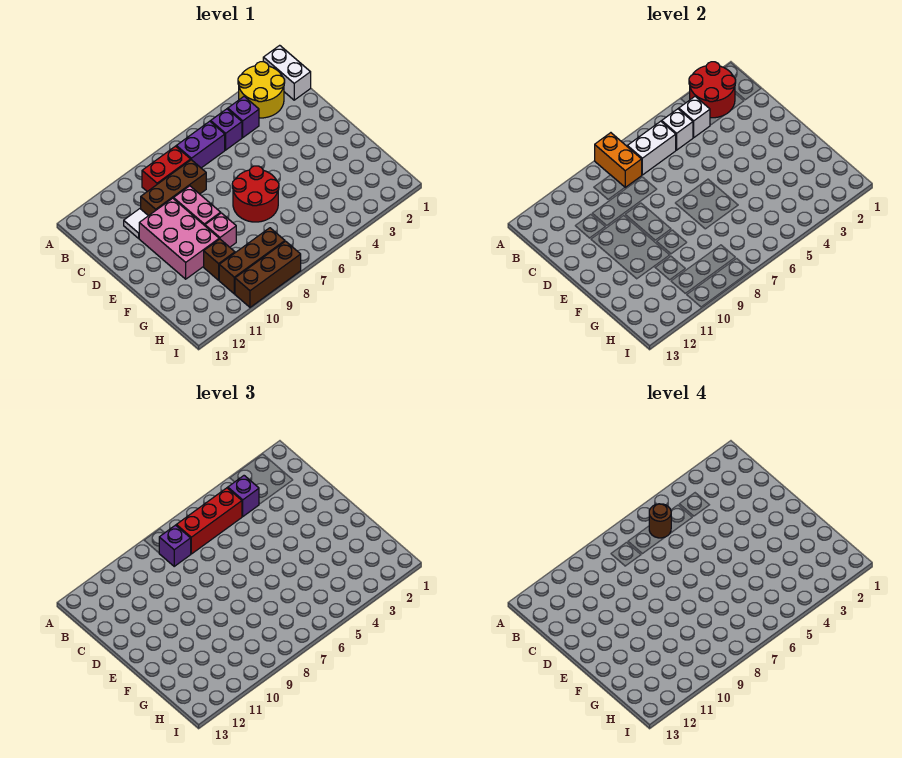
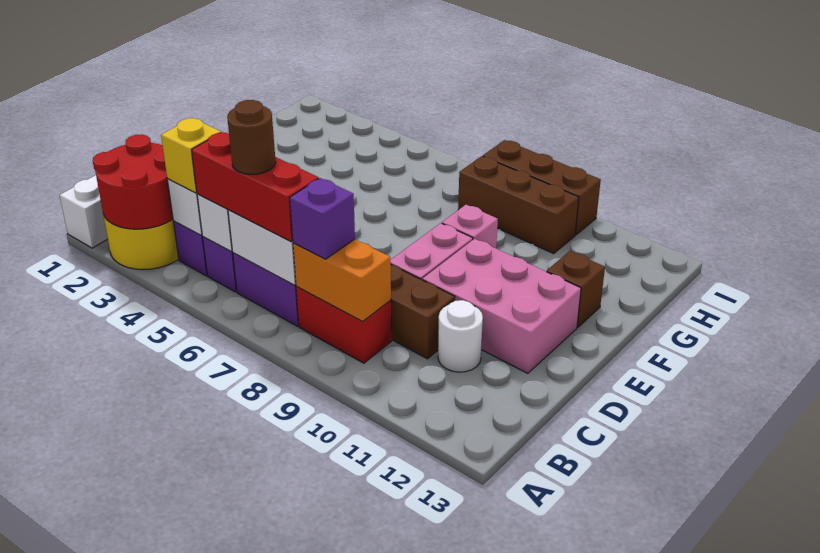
orange 1x2 brick [595,133,642,187] -> orange 1x2 brick turned to [293,239,391,321]
purple 1x1 brick [228,476,259,516] -> yellow 1x1 brick [161,118,221,193]
white 1x1 tile [124,209,148,238] -> white 1x1 round brick [438,300,483,372]
pink 2x3 brick [139,198,219,279] -> pink 2x3 brick turned to [422,239,581,373]
red 2x2 round brick [232,166,279,222] -> none
brown 1x1 brick [204,239,235,280] -> brown 1x1 brick moved to [547,251,605,327]

